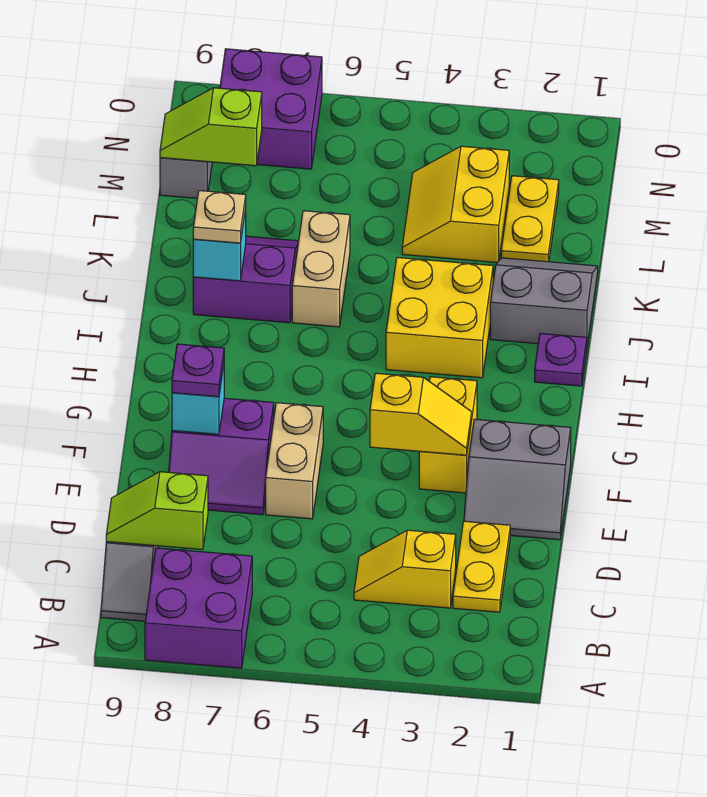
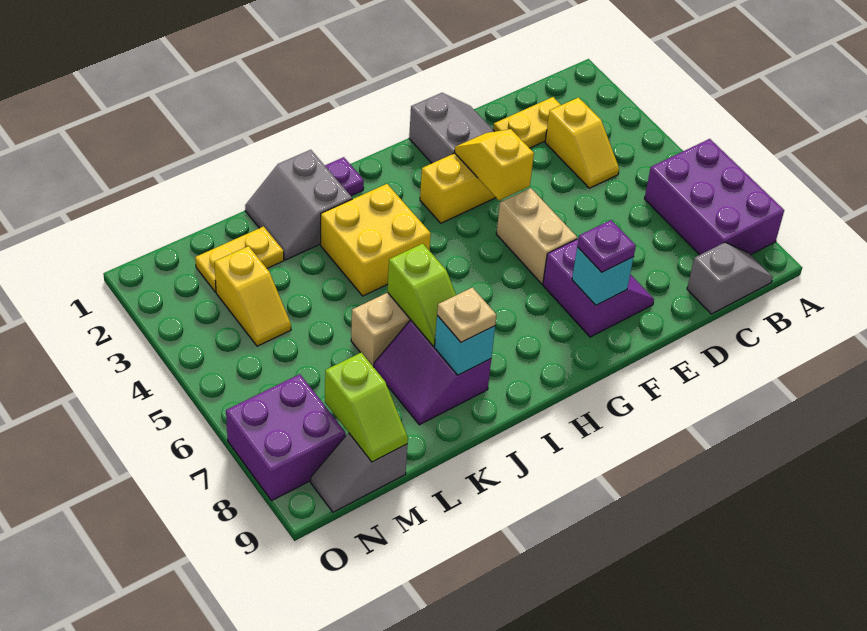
purple 2x2 brick [145,548,252,668] -> purple 2x3 brick [644,139,784,255]
lime 1x2 slope [106,472,208,550] -> lime 1x2 slope moved to [388,244,456,346]
tan 1x2 brick [266,403,323,519] -> tan 1x2 brick turned to [497,188,577,284]
yellow 2x2 slope [402,146,509,262] -> yellow 1x2 slope [214,246,291,346]

